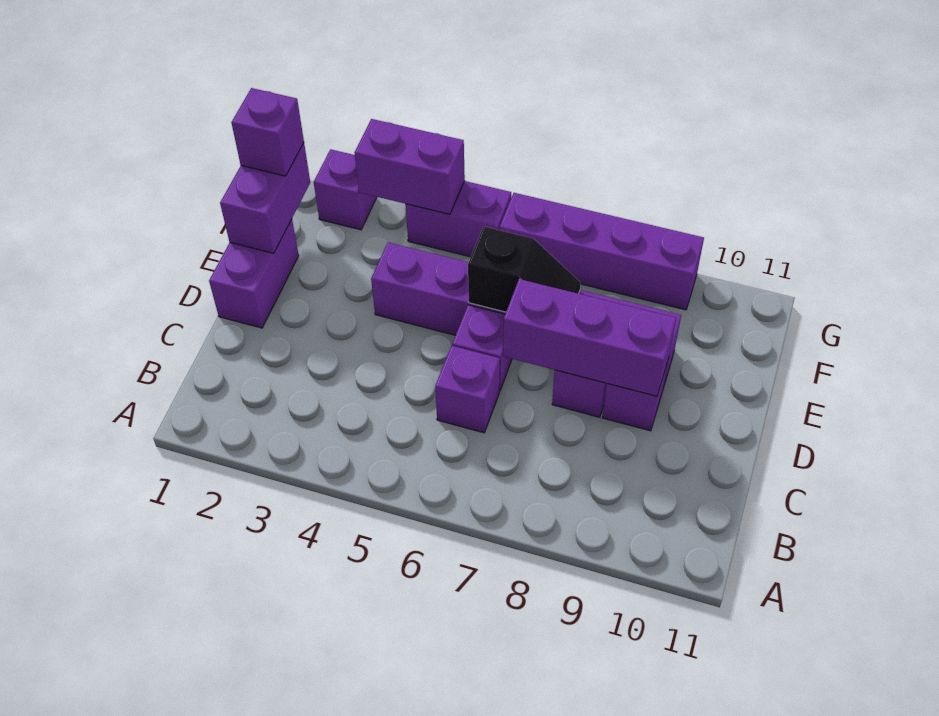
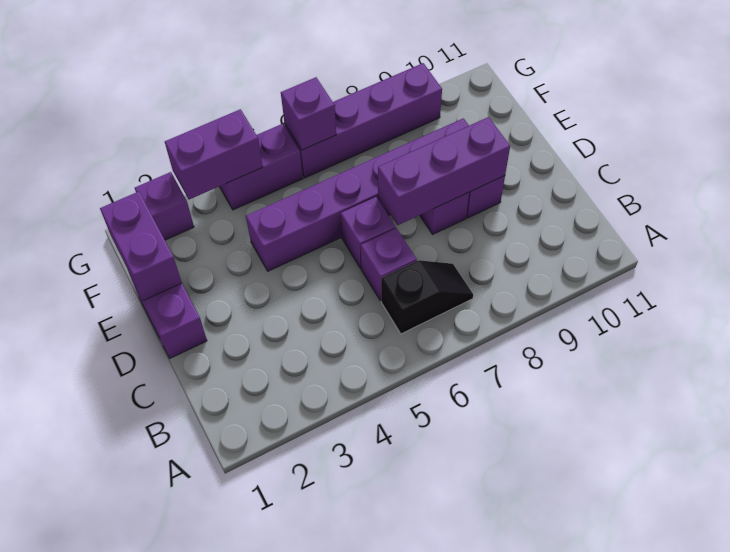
black 1x2 slope [468,227,581,312] -> black 1x2 slope moved to [381,260,473,334]
purple 1x1 brick [231,88,304,176] -> purple 1x1 brick moved to [281,77,336,150]

